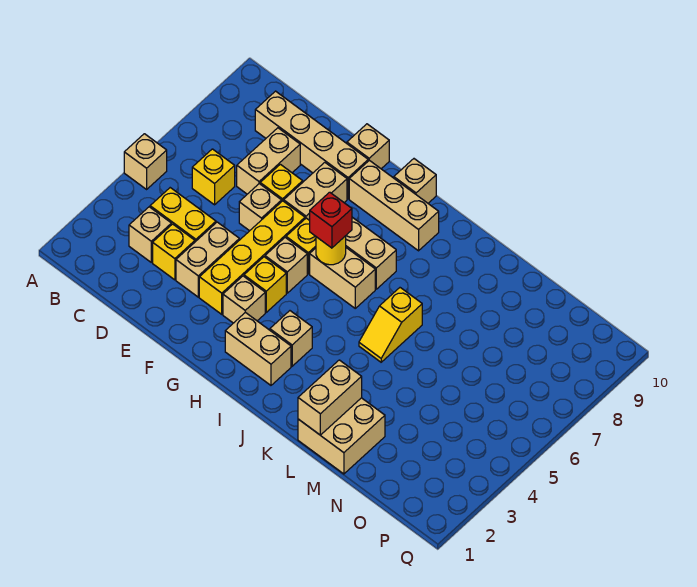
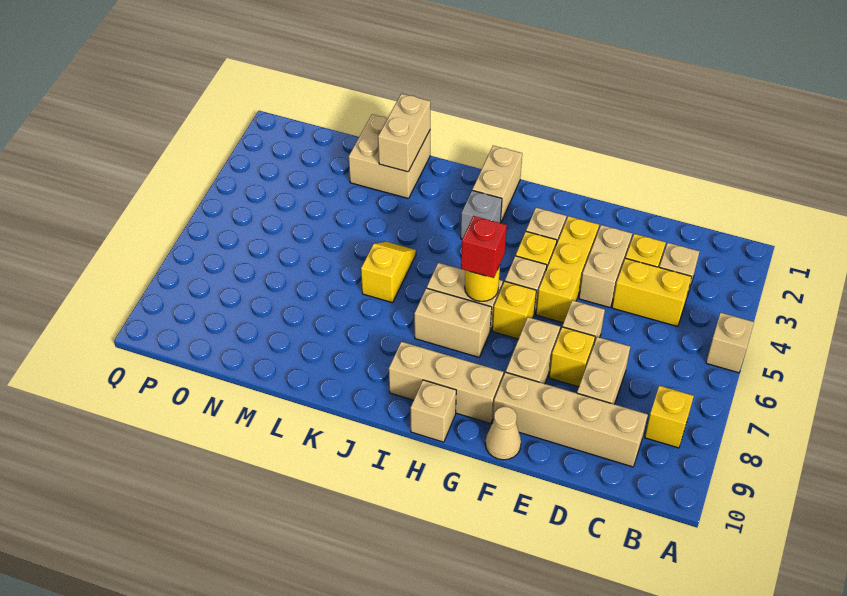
yellow 1x1 brick [192,149,235,205] -> yellow 1x1 brick moved to [645,386,694,448]
yellow 1x4 brick [199,201,305,314] -> yellow 1x3 brick [536,216,599,323]
tan 1x1 brick [347,124,389,169] -> tan 1x1 cone [485,407,521,460]
tan 1x2 brick [225,312,291,385] -> tan 1x2 brick turned to [472,146,522,222]
tan 1x1 brick [270,311,312,366] -> grey 1x1 brick [461,191,502,239]

